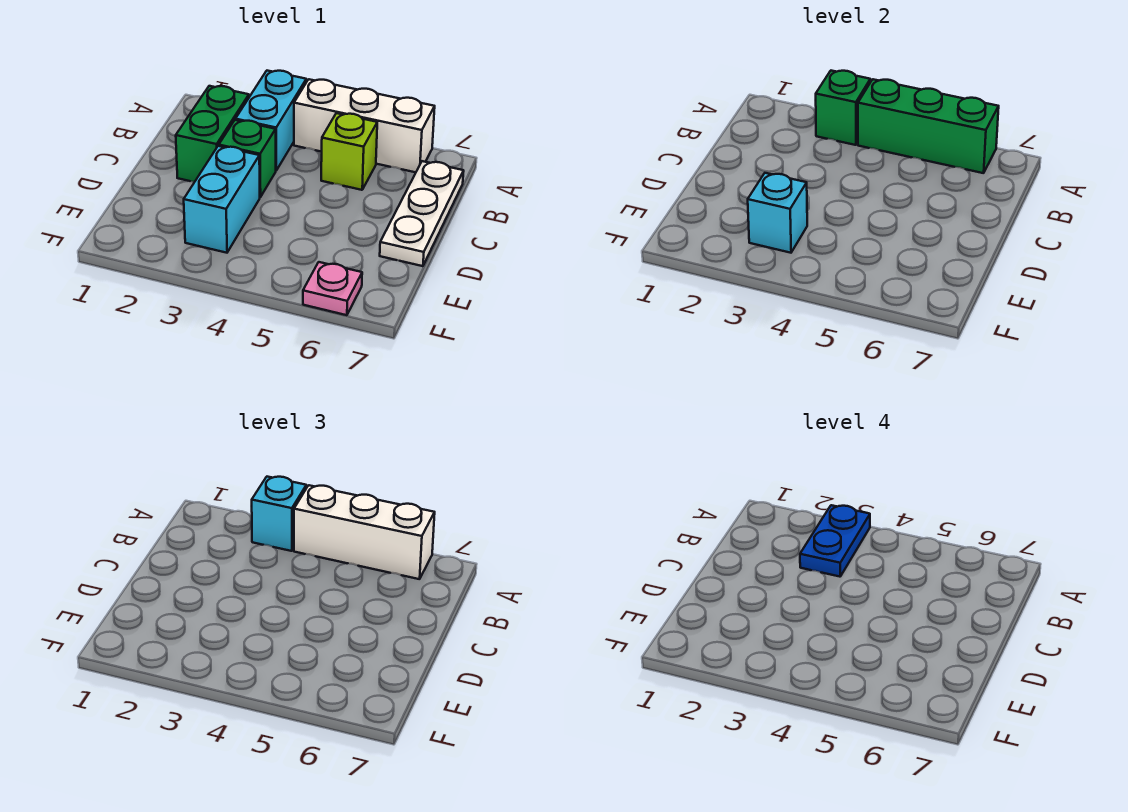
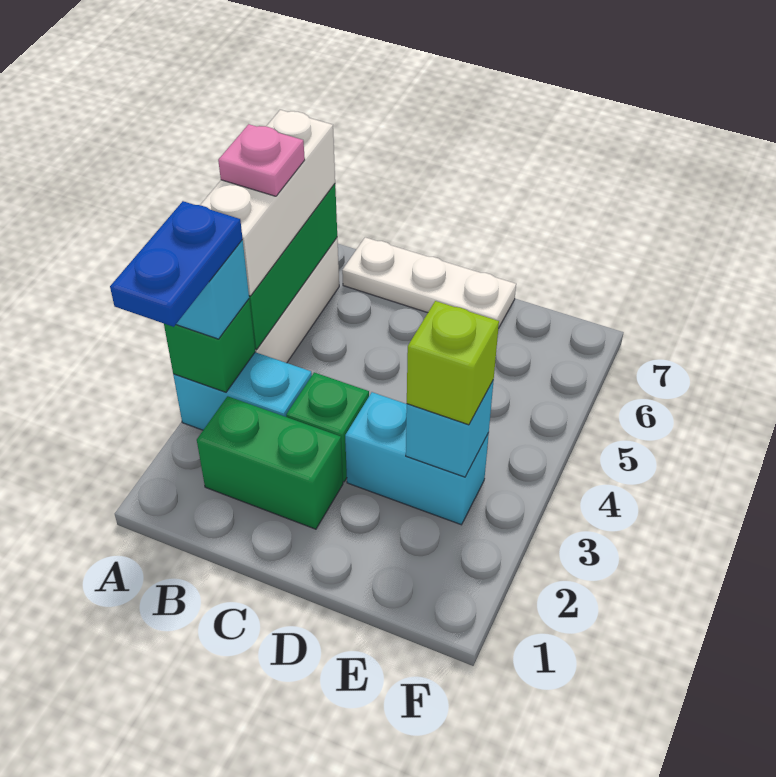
blue 1x2 plate [800,505,870,577] -> blue 1x2 plate turned to [110,201,243,327]
lime 1x1 brick [321,113,377,190] -> lime 1x1 brick moved to [407,301,499,425]
pink 1x1 plate [303,262,362,315] -> pink 1x1 plate moved to [218,124,305,196]

